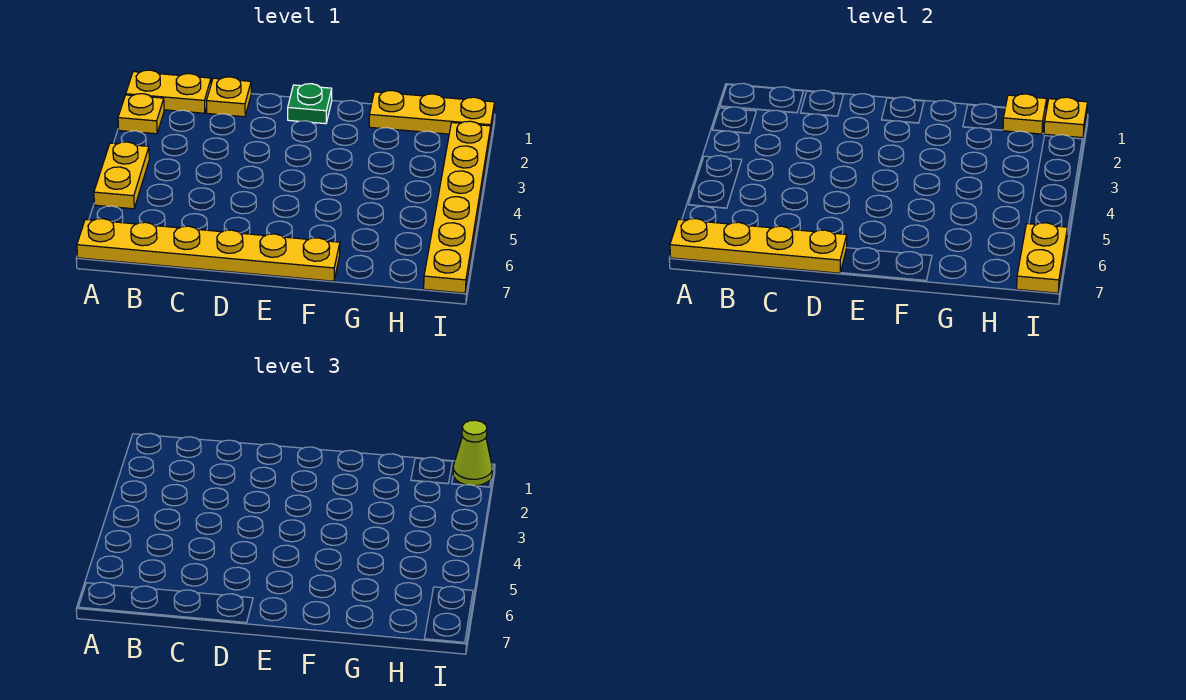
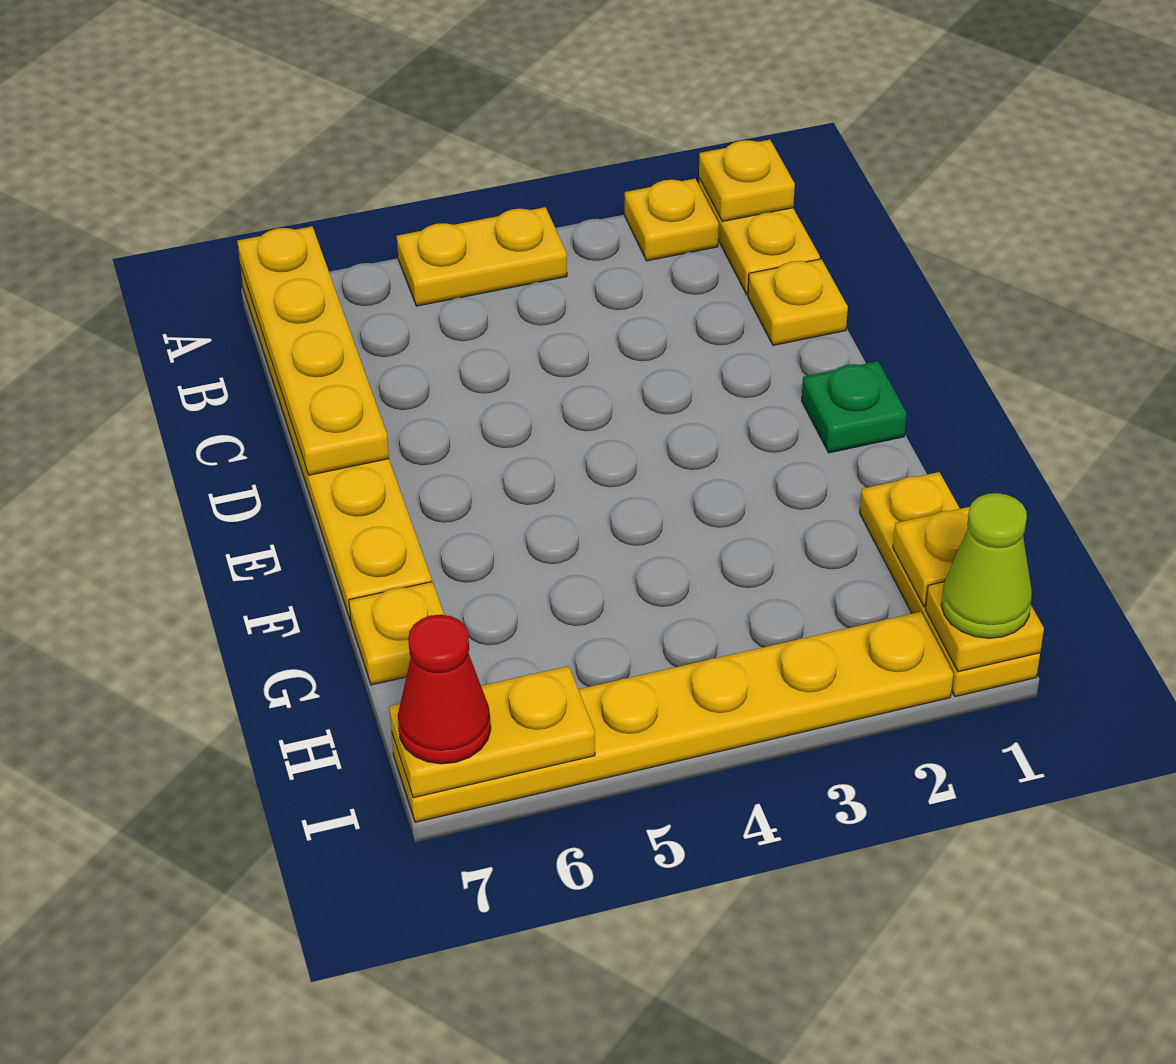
none -> yellow 1x1 plate [699,140,795,221]
none -> yellow 1x1 plate [349,582,444,685]
none -> red 1x1 cone [398,615,491,764]

